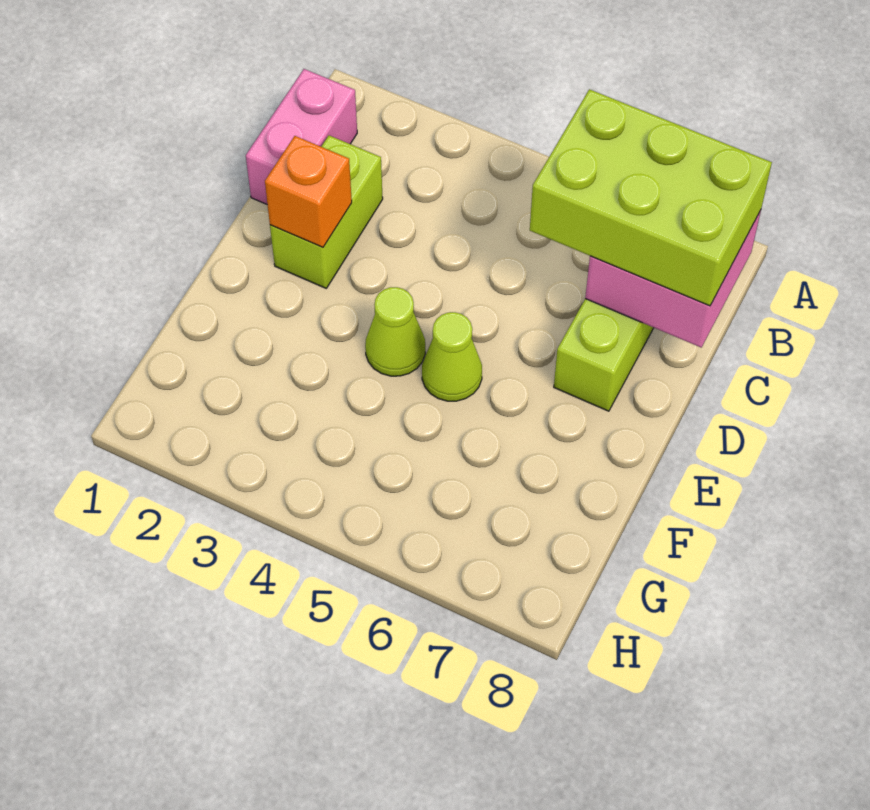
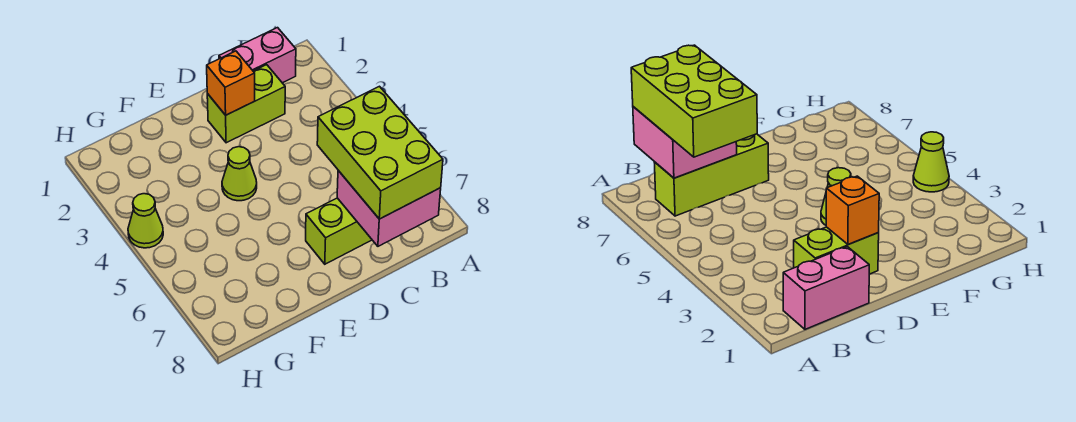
lime 1x1 cone [422,312,482,401] -> lime 1x1 cone moved to [128,194,163,248]

